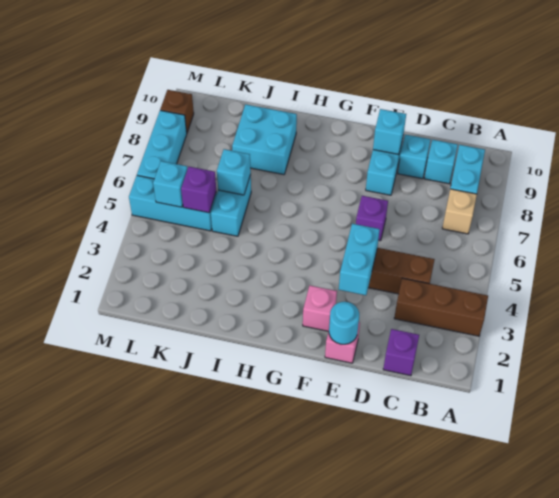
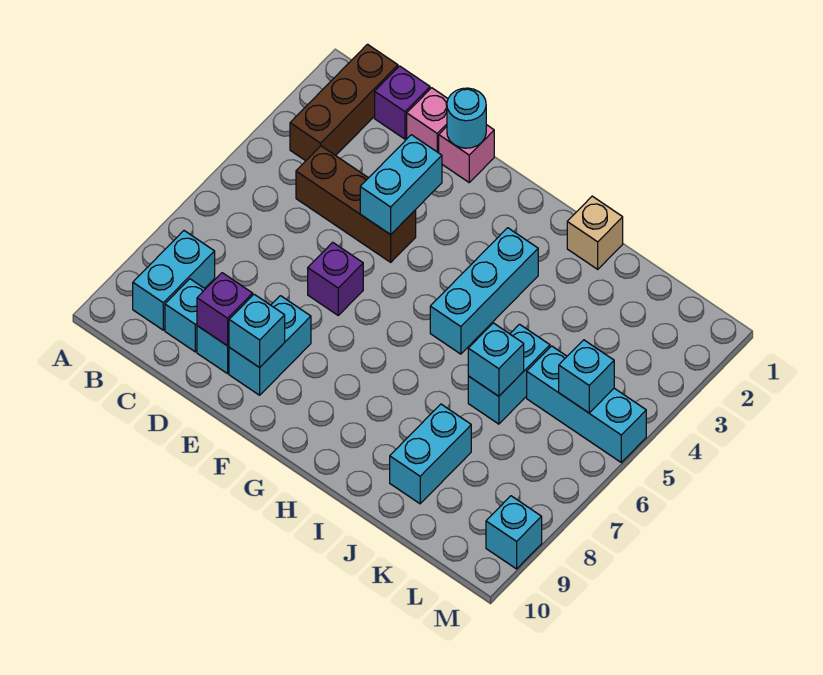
brown 1x3 brick [394,278,488,336] -> brown 1x3 brick turned to [290,44,398,161]
tan 1x1 brick [442,189,477,234] -> tan 1x1 brick moved to [567,196,623,269]
pink 1x1 brick [303,286,337,331] -> pink 1x1 brick moved to [407,88,448,153]
cyan 2x2 brick [232,104,297,175] -> cyan 1x2 brick [390,404,471,504]
purple 1x1 brick [181,167,216,213] -> purple 1x1 brick moved to [197,273,253,346]
cyan 1x3 brick [137,110,187,179] -> cyan 1x3 brick moved to [430,228,538,354]
brown 1x1 brick [160,90,194,132] -> cyan 1x1 brick [486,496,542,569]

